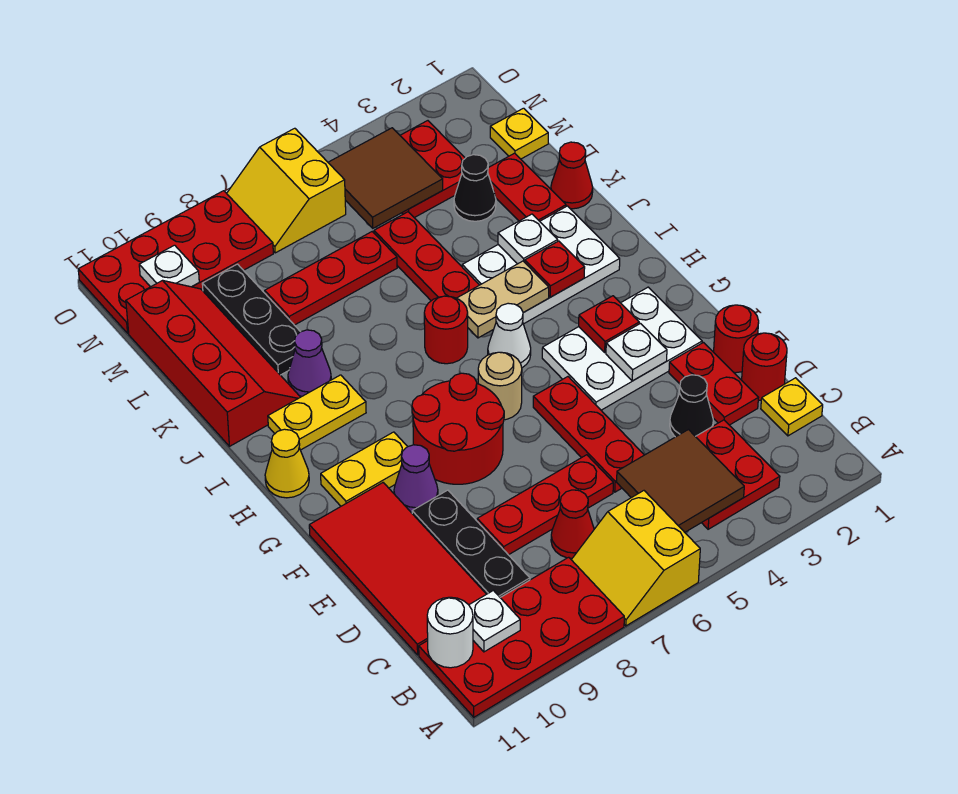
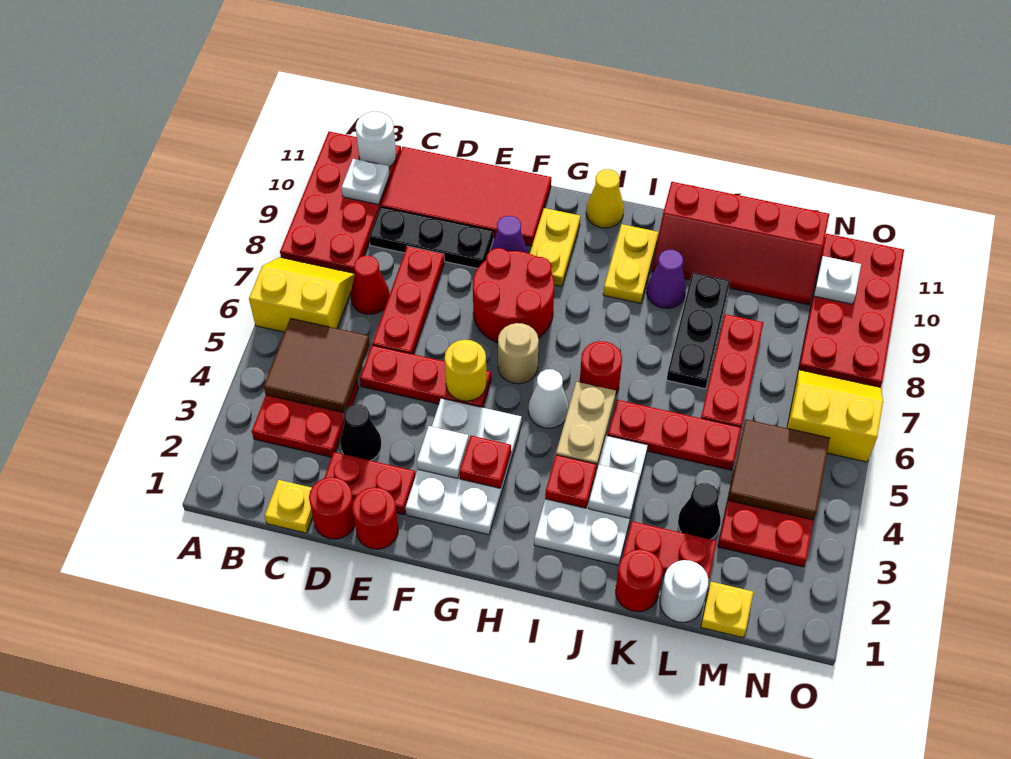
none -> yellow 1x1 round brick [445,340,487,401]
red 1x1 cone [551,142,593,209] -> red 1x1 round brick [616,549,663,612]
black 1x3 plate [202,264,300,375] -> black 1x3 plate turned to [667,273,730,389]
none -> white 1x1 round brick [660,560,709,622]

